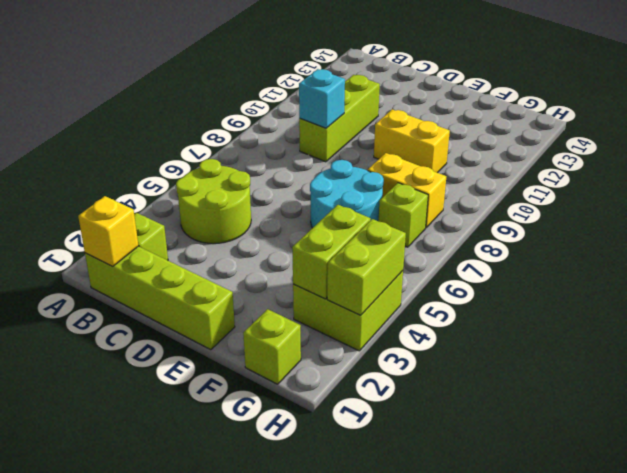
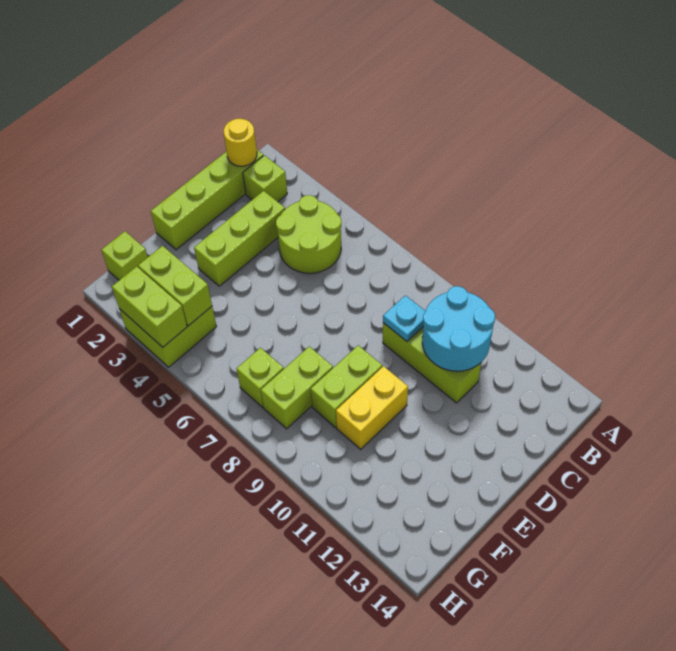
yellow 1x1 brick [78,196,138,267] -> yellow 1x1 round brick [224,119,257,166]
none -> lime 1x3 brick [194,191,285,286]
cyan 1x1 brick [299,69,345,128] -> cyan 1x1 plate [383,295,425,341]
cyan 2x2 round brick [310,160,384,228] -> cyan 2x2 round brick moved to [422,286,495,371]
none -> lime 1x2 brick [311,345,382,427]
yellow 1x2 brick [368,153,446,228] -> lime 1x2 brick [261,347,333,429]

